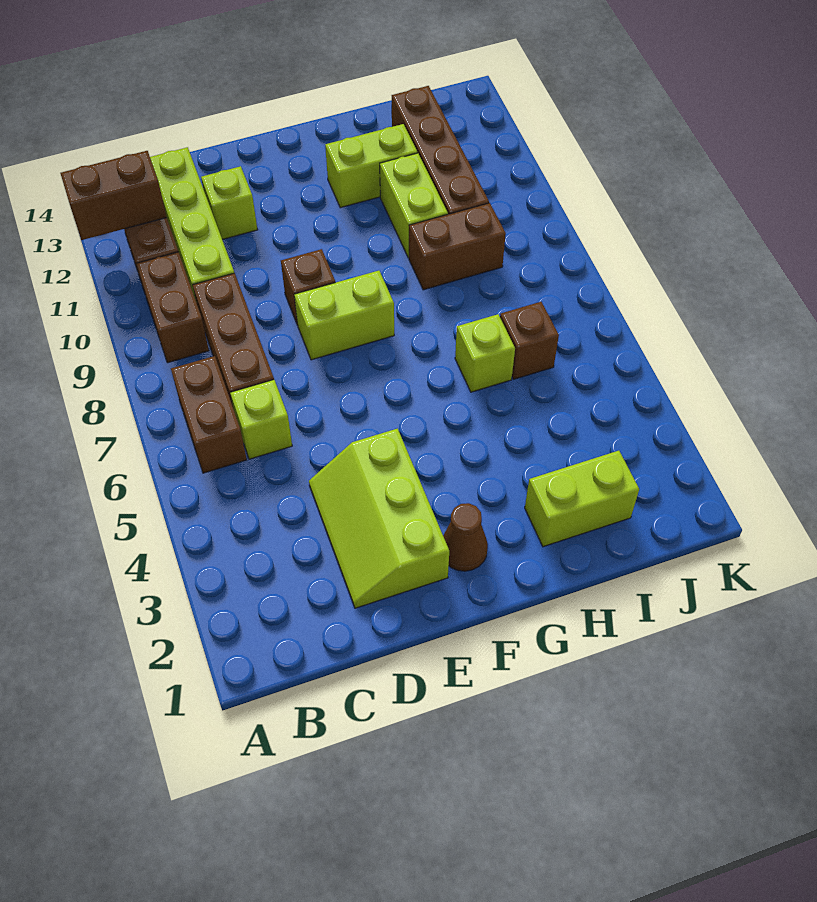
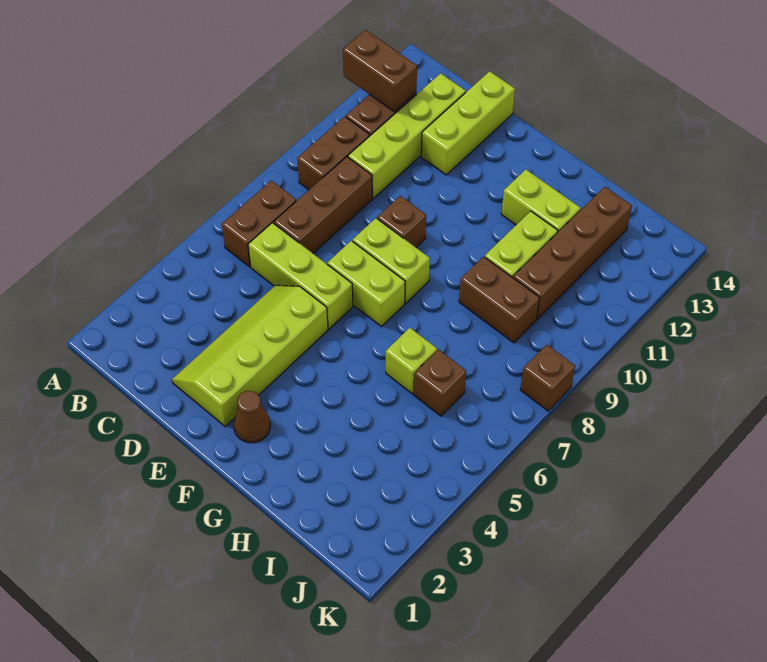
lime 1x1 brick [230,380,292,459] -> lime 1x3 brick [248,223,353,329]
lime 2x3 slope [309,429,449,608] -> lime 2x4 slope [172,285,328,427]
lime 1x1 brick [201,166,257,240] -> lime 1x3 brick [421,71,515,175]
lime 1x2 brick [525,451,639,547] -> lime 1x2 brick moved to [327,241,405,326]
none -> brown 1x1 brick [520,345,575,411]

